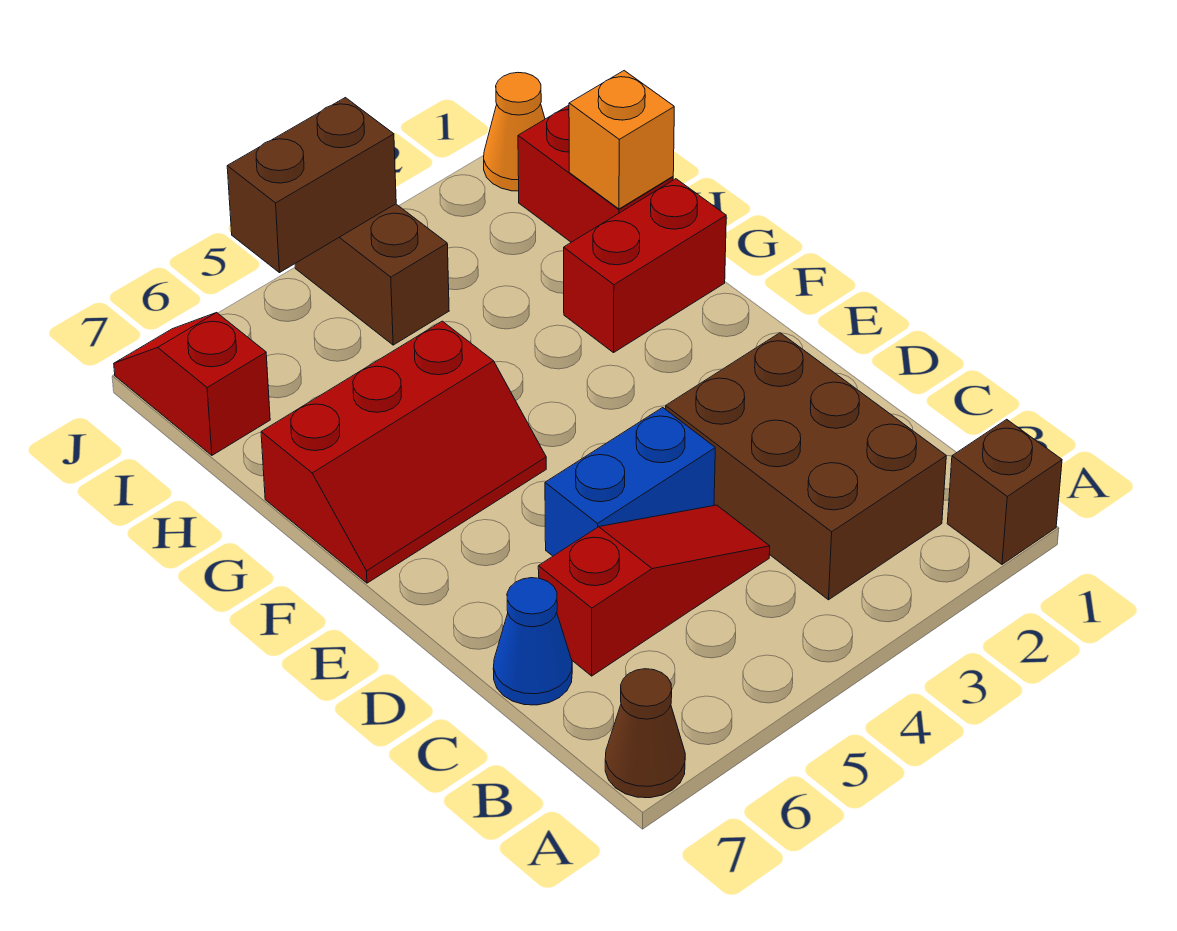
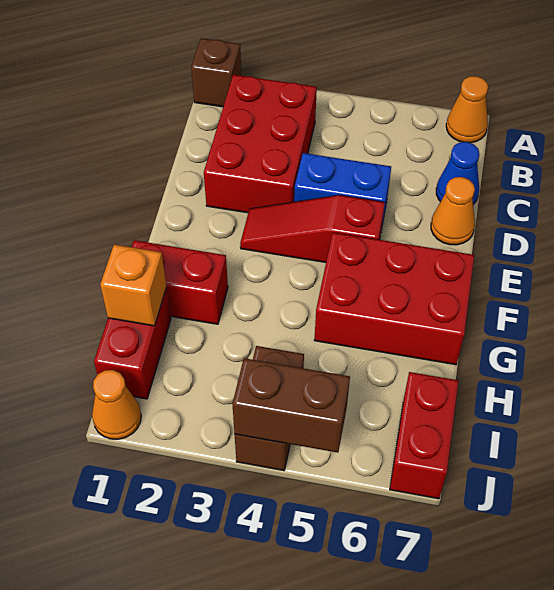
brown 1x1 cone [605,669,685,798] -> orange 1x1 cone [446,76,488,143]
brown 2x3 brick [666,333,946,600] -> red 2x3 brick [204,75,317,213]
red 1x3 slope [538,505,770,676] -> red 1x3 slope moved to [240,195,385,262]
none -> orange 1x1 cone [431,177,475,245]
red 2x3 slope [261,321,546,583] -> red 2x3 brick [314,232,474,365]
red 1x2 slope [114,313,270,455] -> red 1x2 brick [390,372,458,499]

